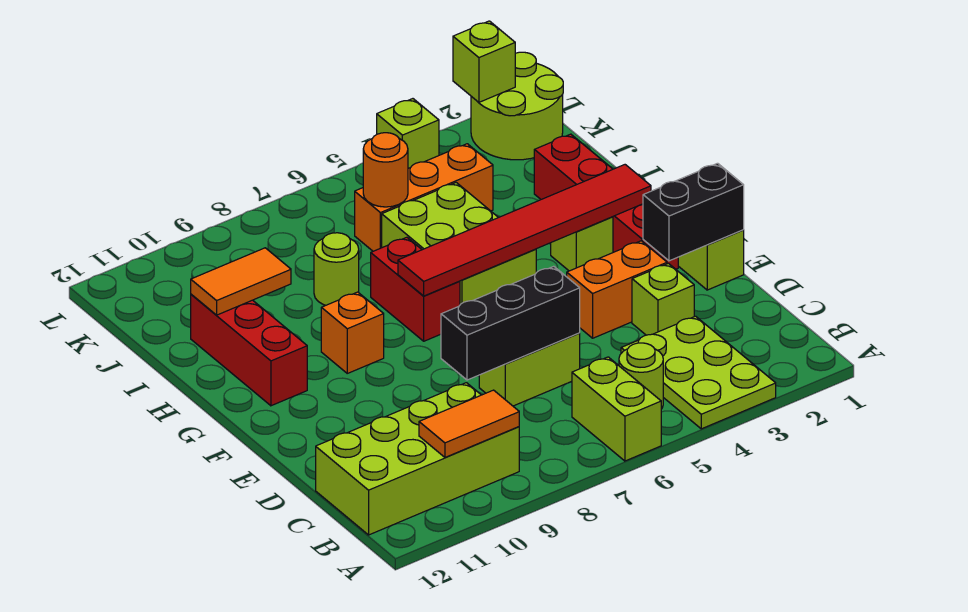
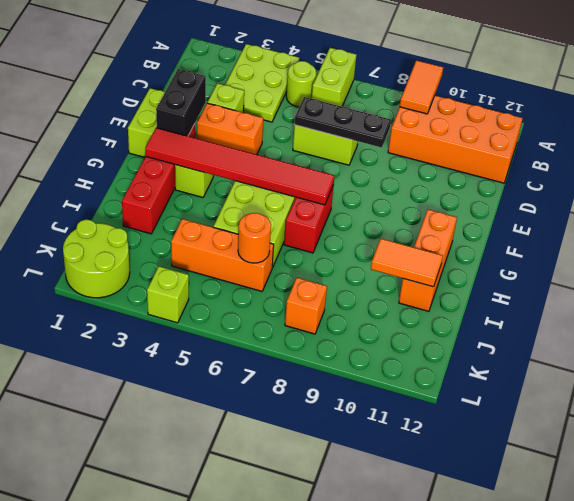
lime 2x4 brick [316,383,519,535] -> orange 2x4 brick [388,96,523,183]
orange 1x2 tile [419,390,519,457] -> orange 1x2 tile turned to [400,60,443,114]
black 1x3 brick [441,266,580,380] -> black 1x3 plate [295,97,391,148]
black 1x2 brick [643,163,744,261] -> black 1x2 brick turned to [156,69,206,136]
orange 1x1 brick [321,292,384,373] -> orange 1x1 brick moved to [285,278,327,334]
red 1x3 brick [191,294,307,406] -> orange 1x3 brick [399,209,457,311]
lime 1x1 round brick [314,233,359,305] -> none
lime 1x1 brick [453,21,515,102] -> none

